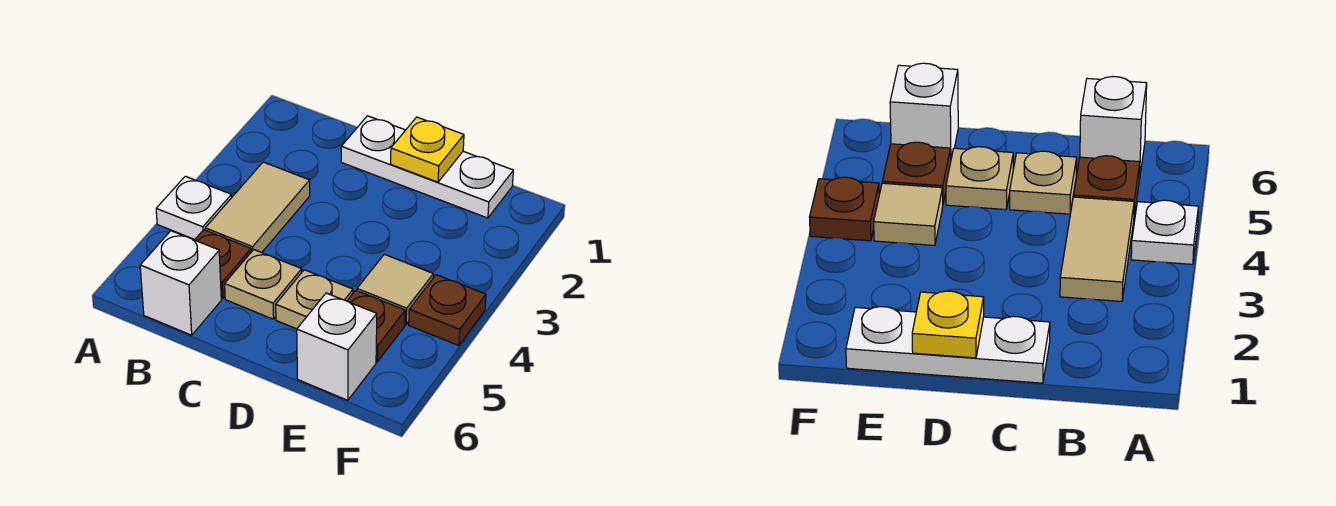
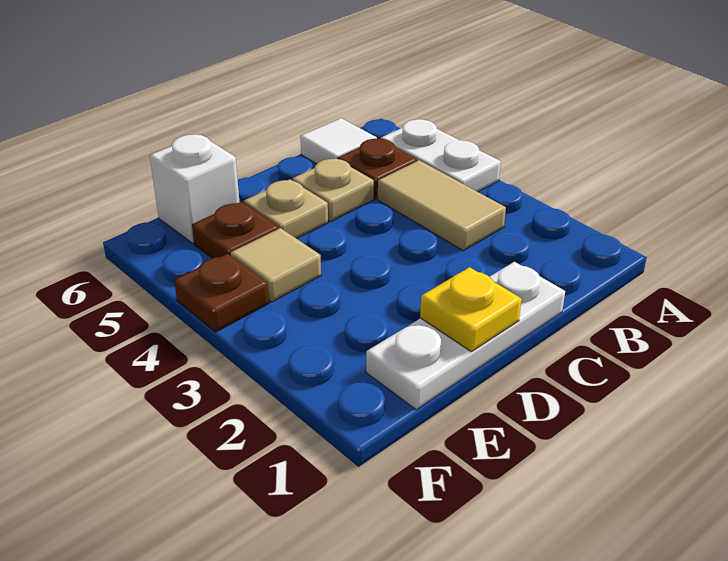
white 1x1 plate [156,176,232,240] -> white 1x2 plate [381,119,501,192]
white 1x1 brick [140,231,221,335] -> white 1x1 tile [300,118,377,164]

